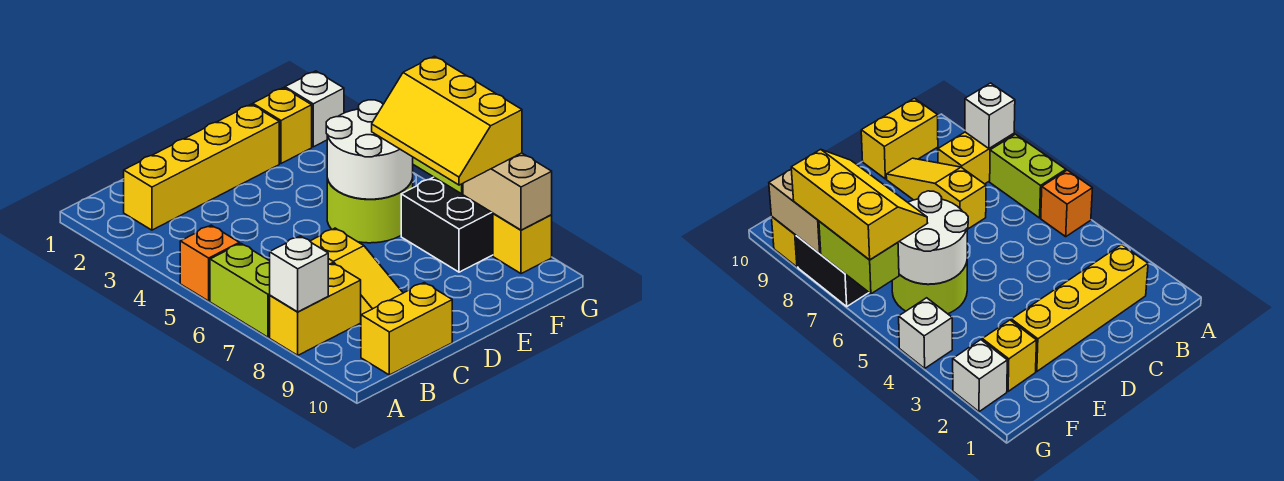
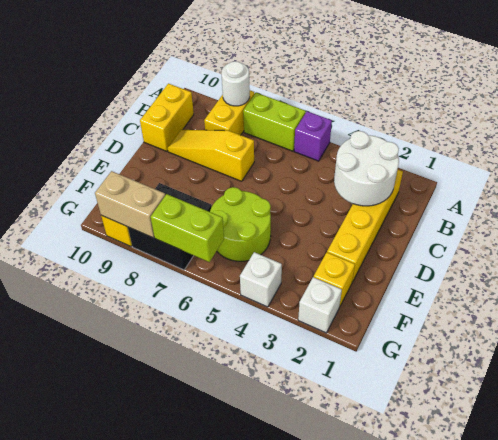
orange 1x1 brick [180,225,239,301] -> purple 1x1 brick [294,111,332,161]
white 1x1 brick [270,236,328,312] -> white 1x1 round brick [221,61,250,106]
white 2x2 round brick [326,100,413,199] -> white 2x2 round brick moved to [334,131,399,206]
yellow 2x3 slope [372,56,522,185] -> none

